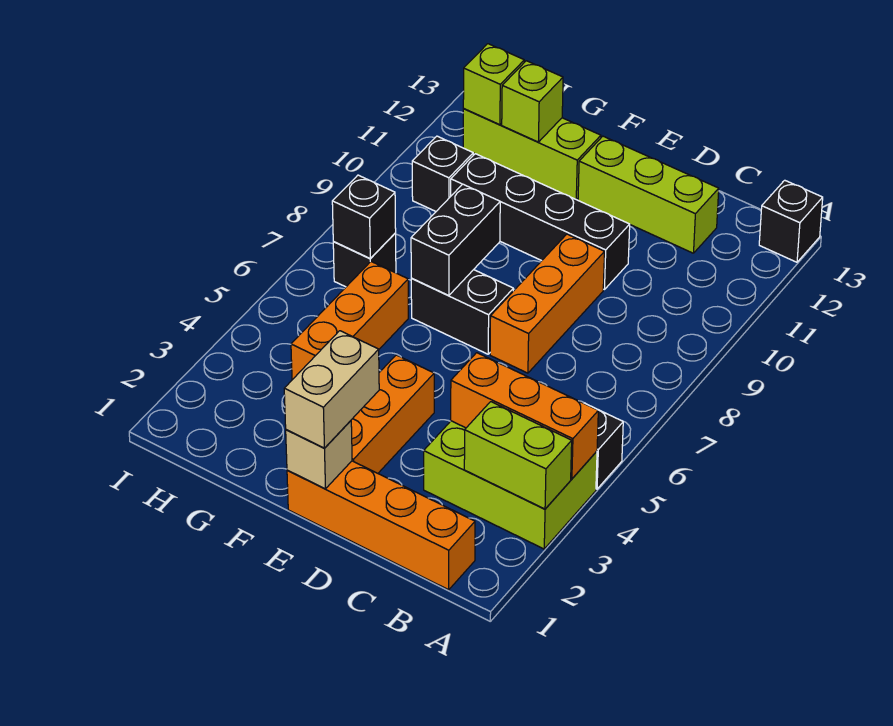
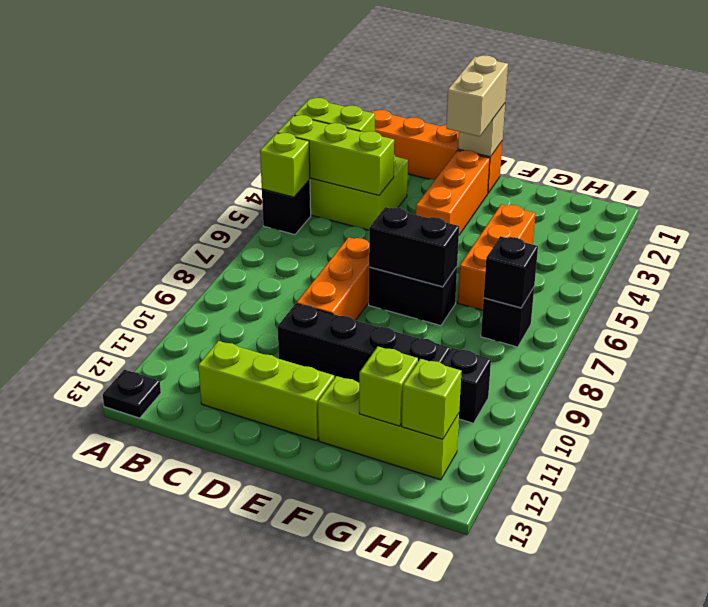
orange 1x3 brick [451,353,598,479] -> lime 1x3 brick [277,115,394,195]
none -> lime 1x1 brick [260,133,310,197]
black 1x1 brick [759,180,823,262] -> black 1x1 plate [103,370,161,418]
black 1x2 brick [411,184,500,296] -> black 1x2 brick turned to [369,207,459,287]

